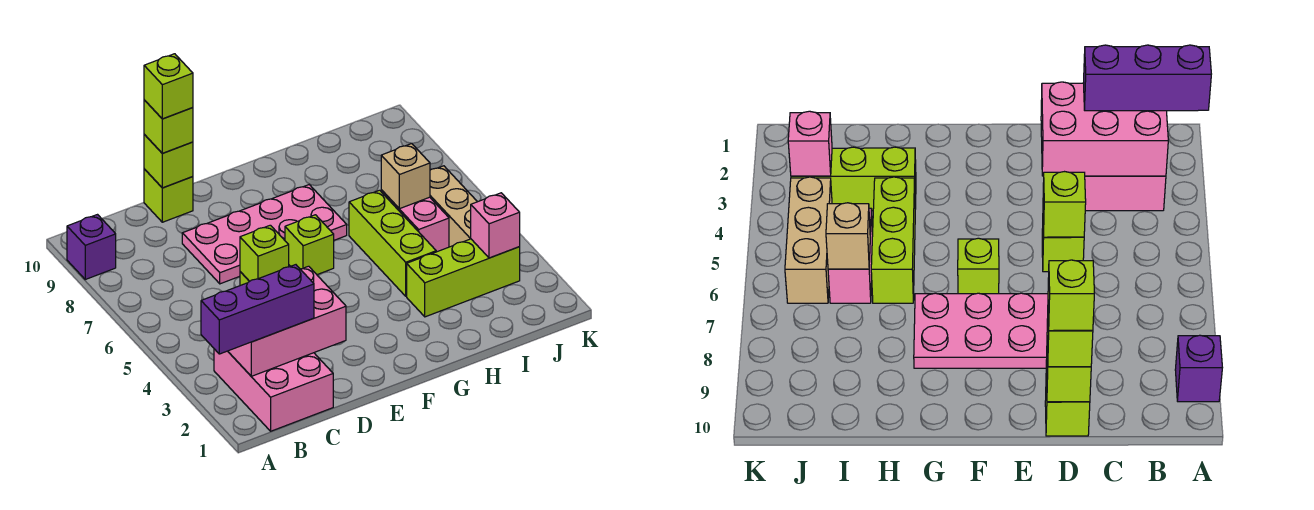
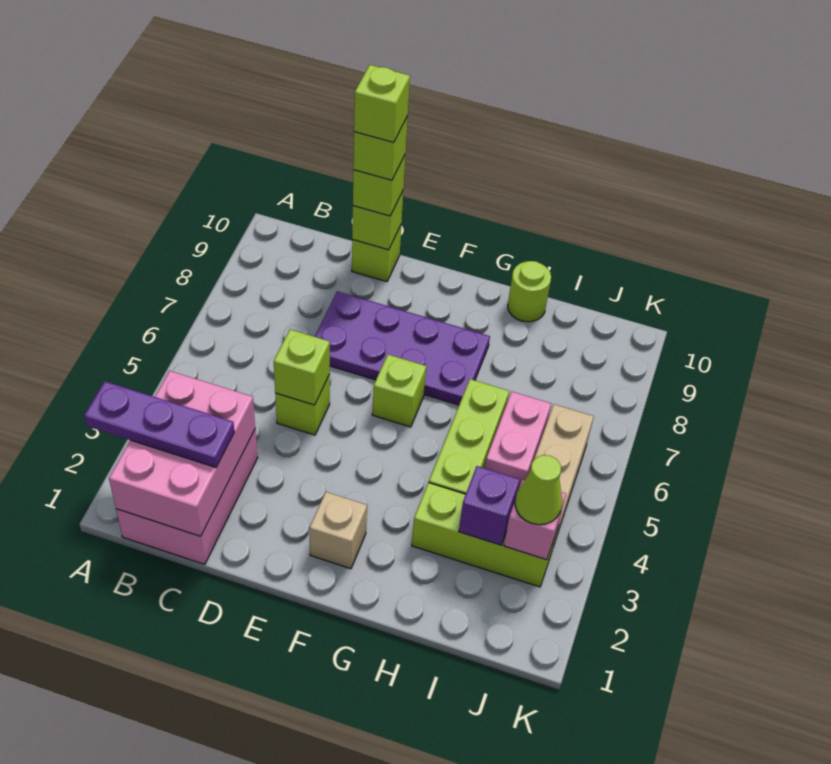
purple 1x3 brick [201,265,314,354] -> purple 1x3 plate [84,381,234,467]
purple 1x1 brick [67,215,116,279] -> purple 1x1 brick moved to [459,466,520,545]
pink 2x3 brick [228,266,346,376] -> pink 2x3 brick turned to [109,371,255,536]
pink 2x4 plate [182,185,347,284] -> purple 2x4 plate [315,291,490,405]
none -> lime 1x1 brick [354,65,410,143]
none -> lime 1x1 round brick [508,261,551,322]
tan 1x1 brick [381,144,430,209] -> tan 1x1 brick moved to [309,492,367,569]
none -> lime 1x1 cone [515,455,562,525]

